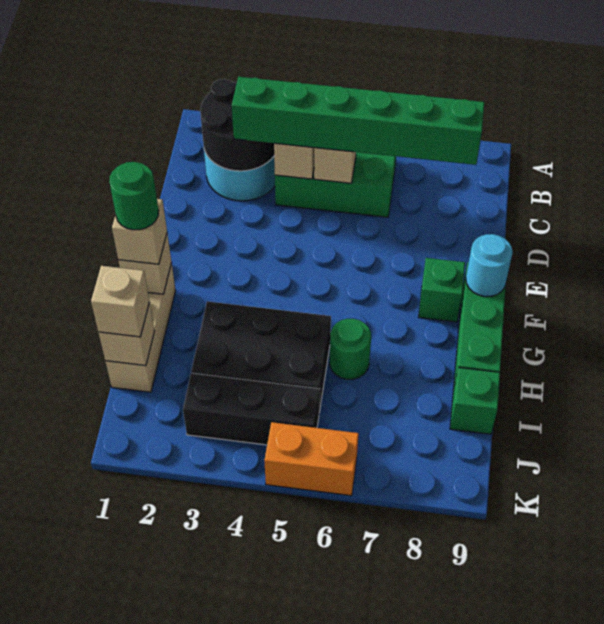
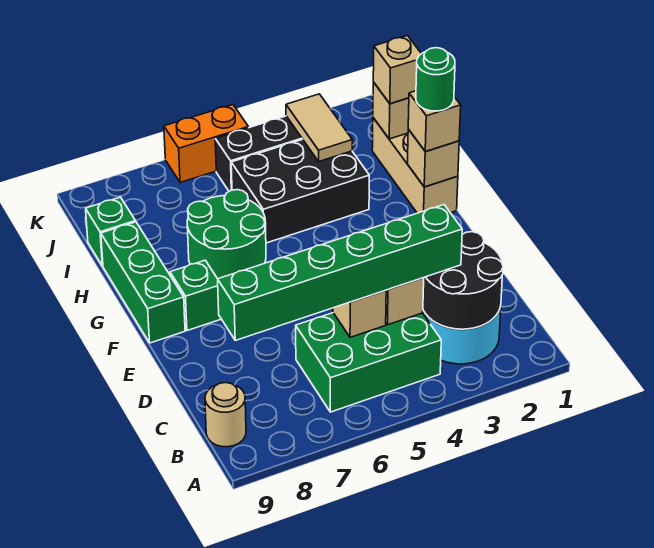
none -> tan 1x1 round brick [205,383,246,447]
cyan 1x1 round brick [466,234,513,297] -> none
green 1x1 round brick [330,319,371,379] -> green 2x2 round brick [187,190,266,279]
none -> tan 1x2 tile [286,94,352,161]

